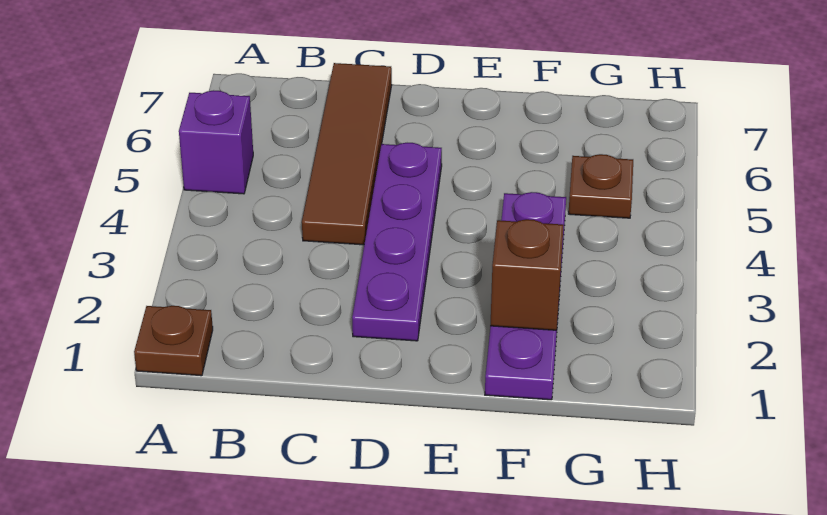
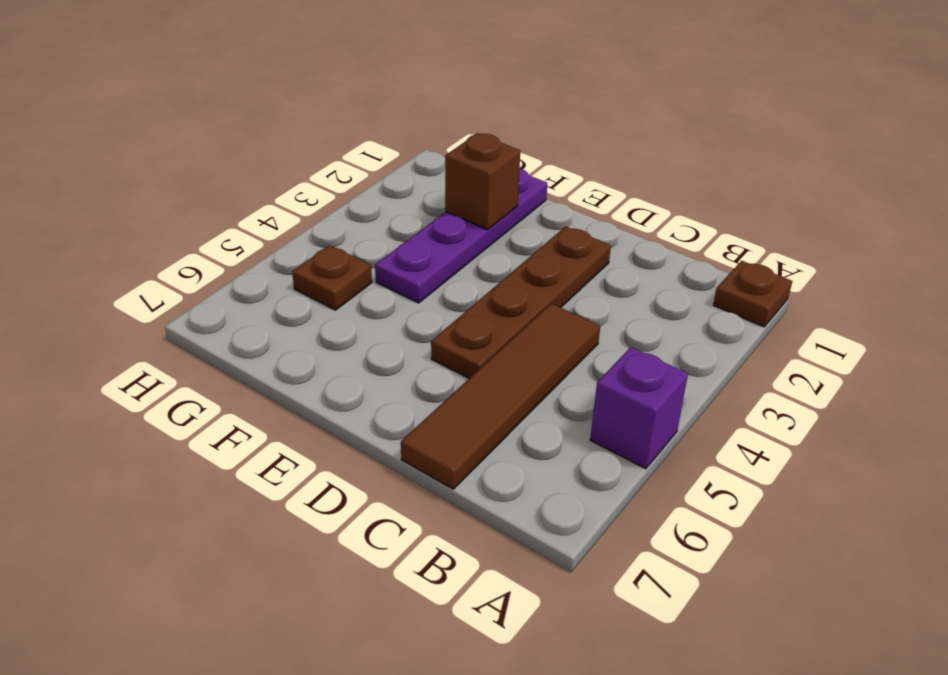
purple 1x4 plate [352,143,442,341] -> brown 1x4 plate [431,227,611,378]

